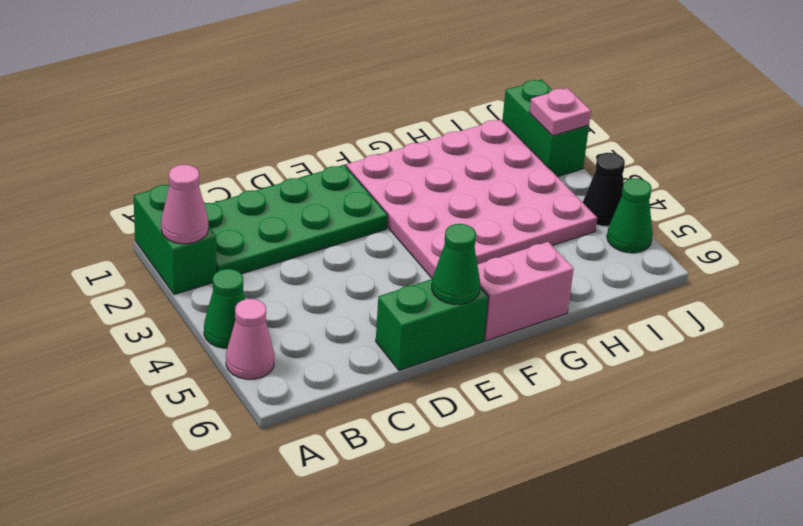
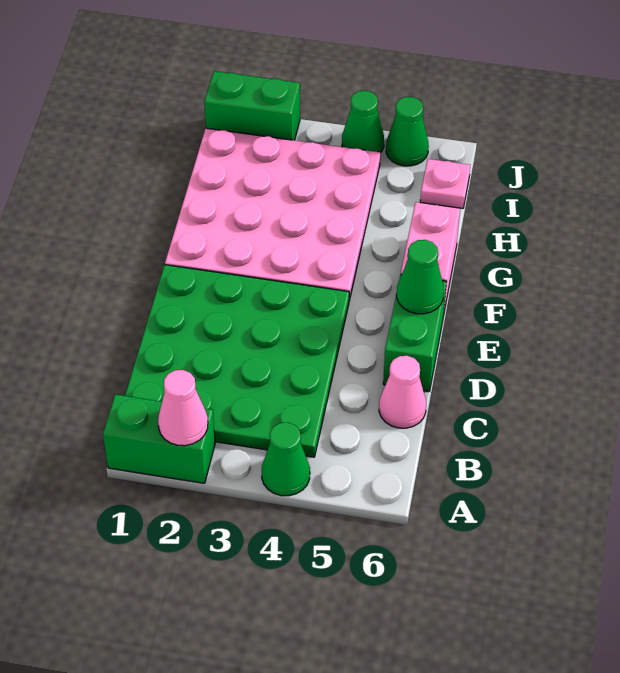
pink 1x1 cone [226,299,274,379] -> pink 1x1 cone moved to [379,356,426,428]
green 2x4 plate [204,165,388,274] -> green 4x4 plate [125,265,349,457]
pink 1x1 plate [529,88,591,136] -> pink 1x1 plate moved to [420,159,470,208]
black 1x1 cone [583,153,625,226] -> green 1x1 cone [342,91,384,153]

